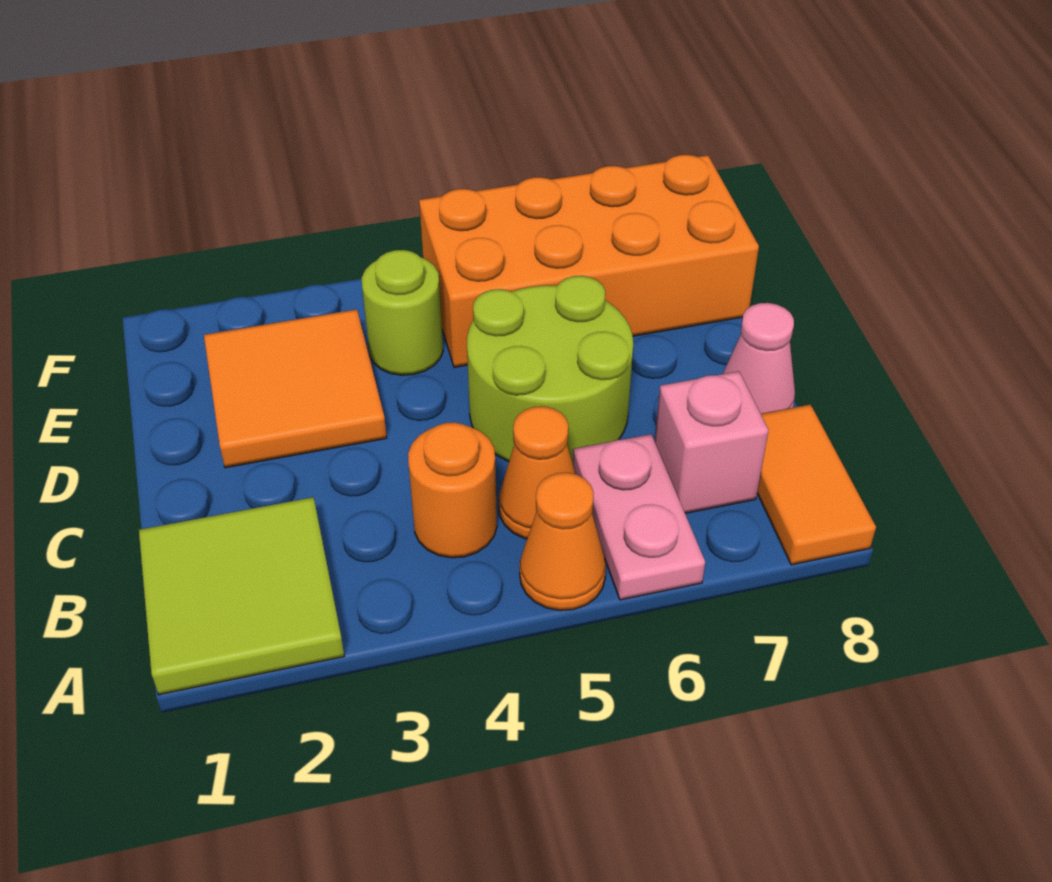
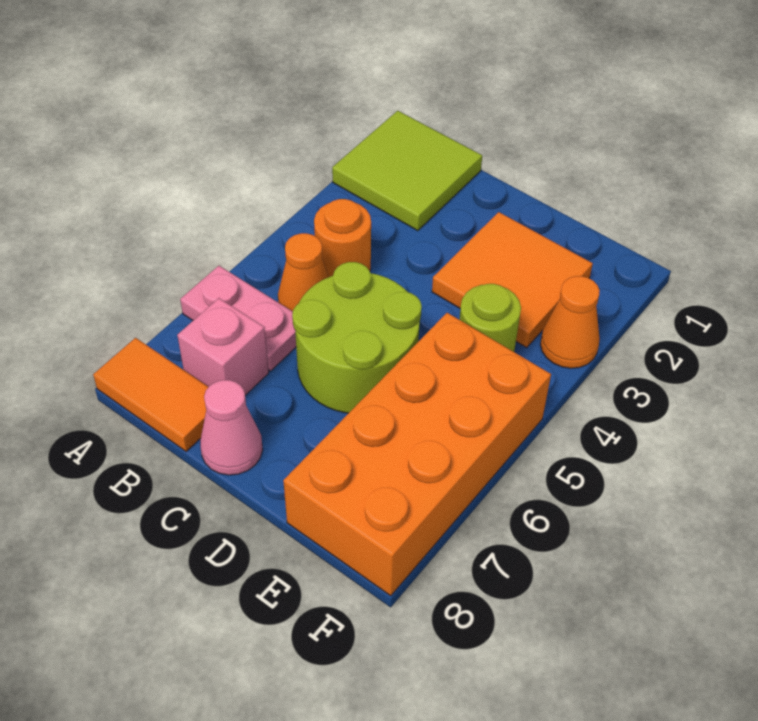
orange 1x1 cone [520,473,606,611] -> orange 1x1 cone moved to [540,276,600,368]

